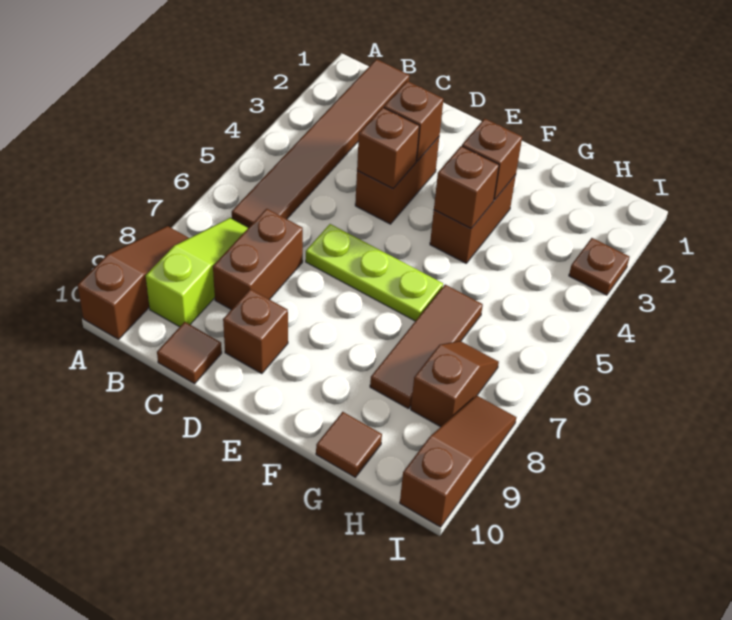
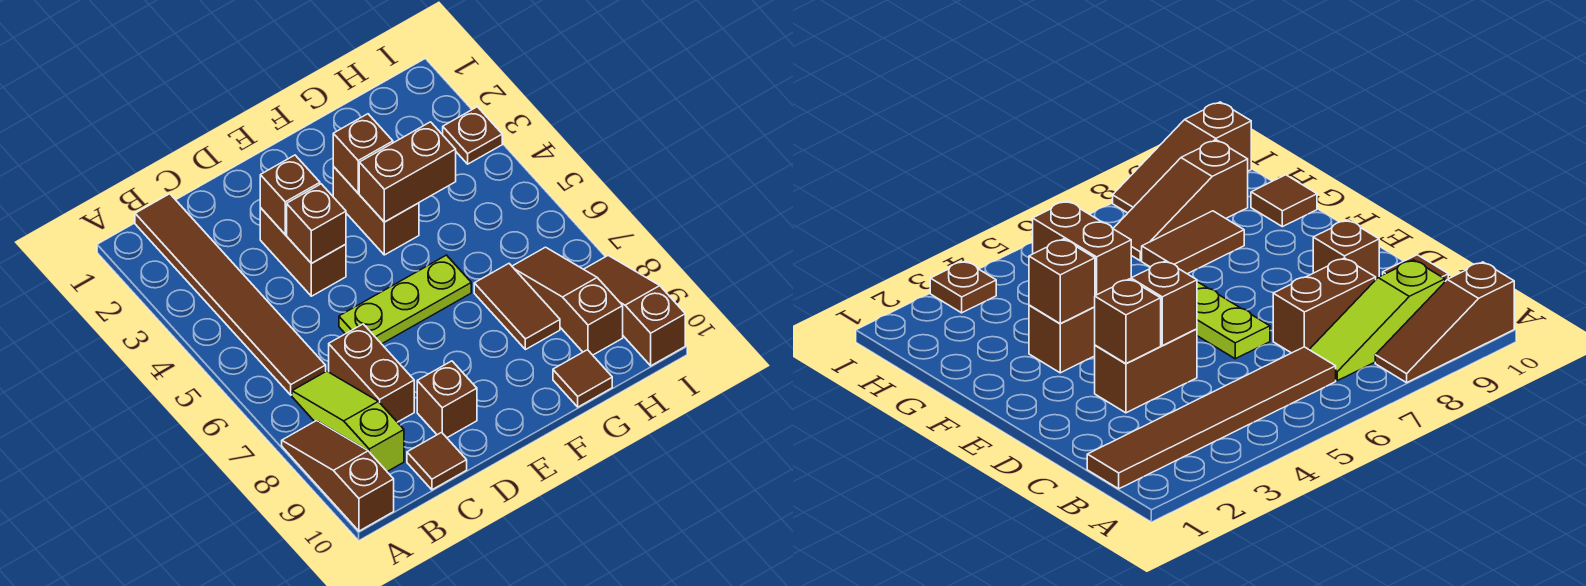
brown 1x1 brick [434,146,499,228] -> brown 1x2 brick [359,122,456,222]
brown 1x3 tile [370,285,483,409] -> brown 1x2 tile [474,264,560,350]
brown 1x2 slope [411,341,499,427] -> brown 1x3 slope [512,247,623,355]

